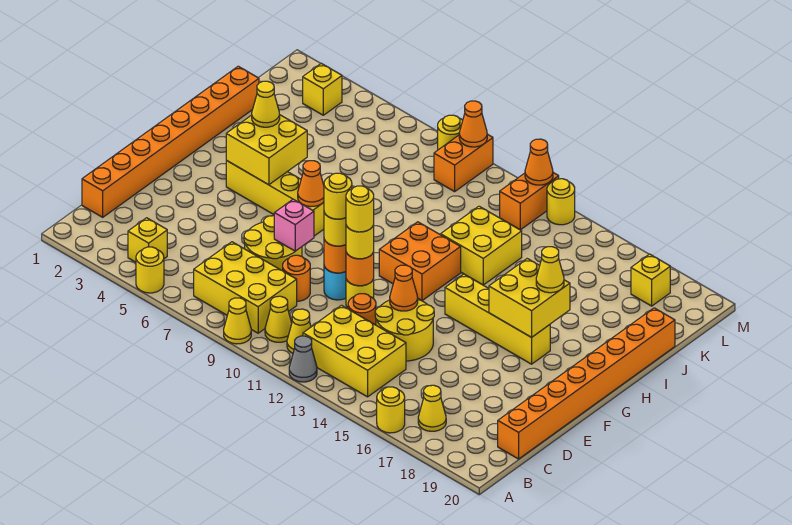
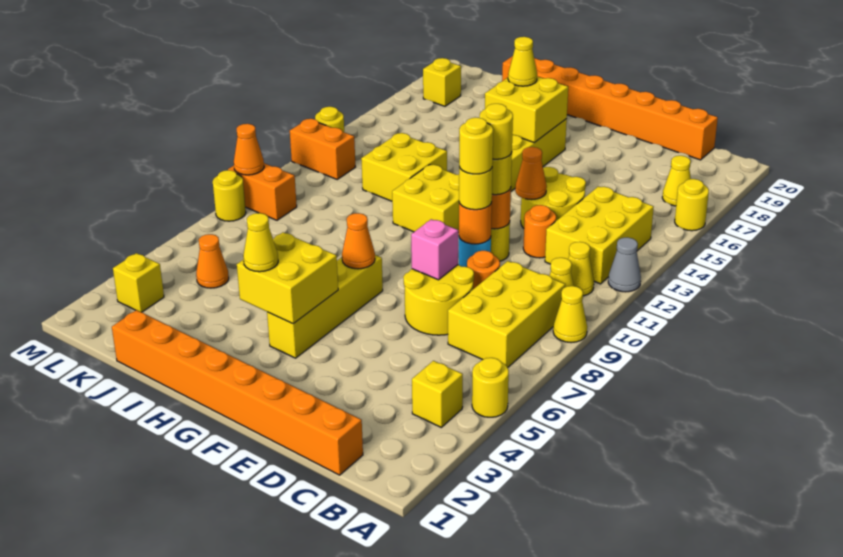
orange 2x2 brick [379,222,461,301] -> yellow 2x2 brick [392,165,459,232]
orange 1x1 cone [525,139,553,185] -> orange 1x1 cone moved to [196,234,229,288]

